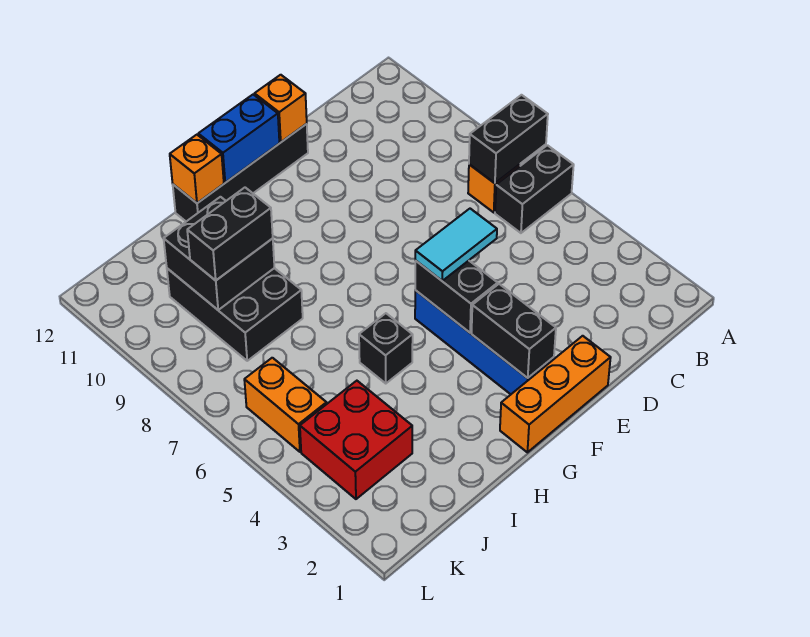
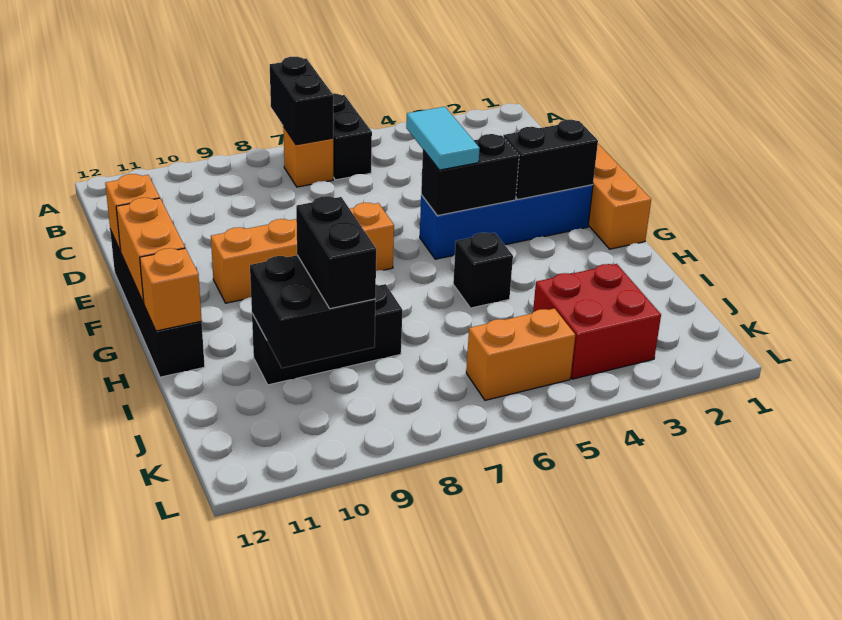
none -> orange 1x4 brick [211,203,394,303]
blue 1x2 brick [198,95,279,183] -> orange 1x2 brick [116,198,185,303]
black 2x3 brick [167,268,303,361] -> black 1x3 brick [252,284,402,385]

